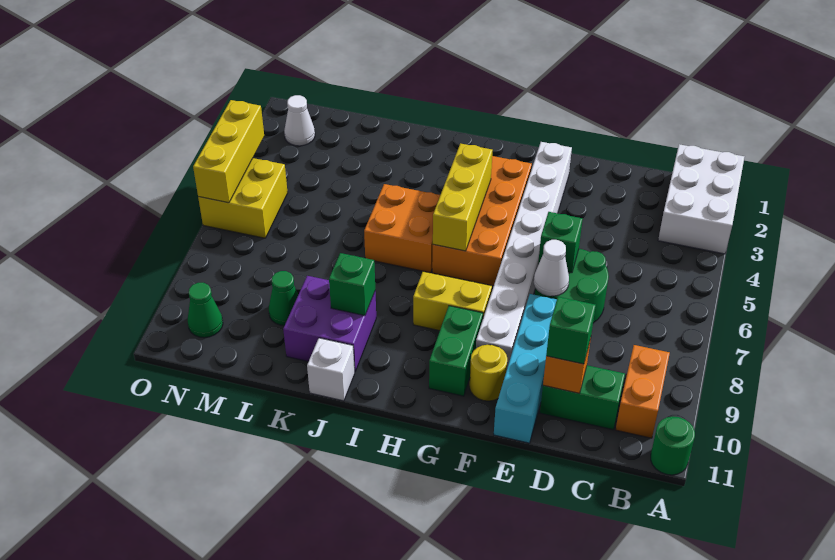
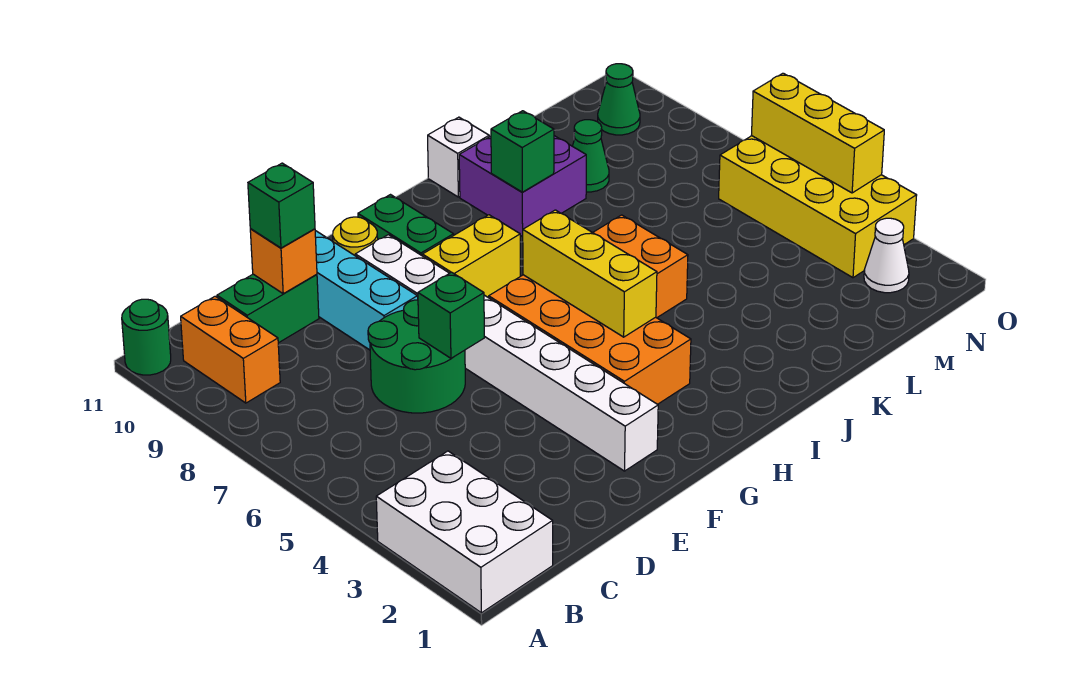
white 1x1 cone [534,240,569,296] -> none
yellow 2x2 brick [198,158,288,238] -> yellow 2x4 brick [719,136,917,278]

